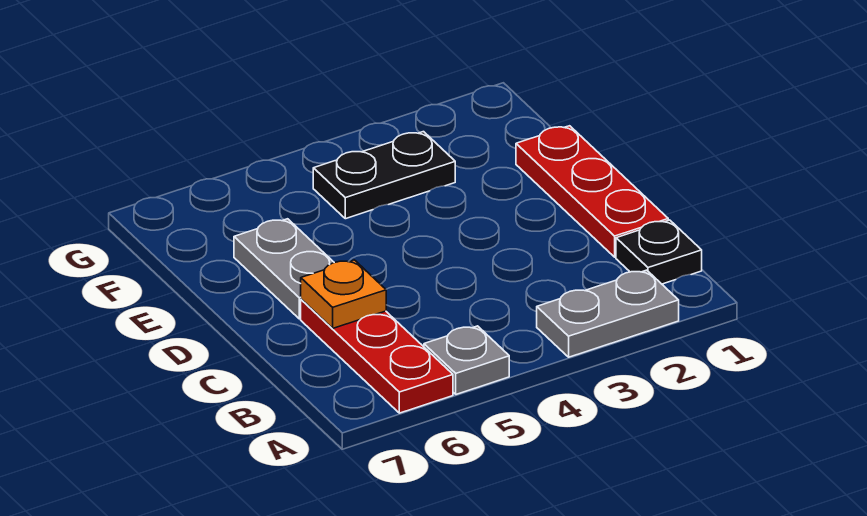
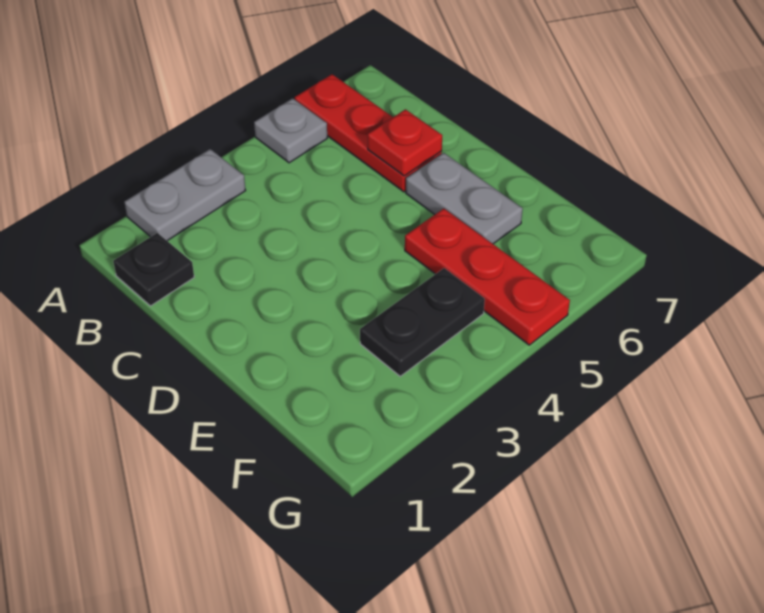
red 1x3 plate [516,126,668,257] -> red 1x3 plate moved to [405,209,570,345]
orange 1x1 plate [301,260,386,328] -> red 1x1 plate [368,109,442,176]

